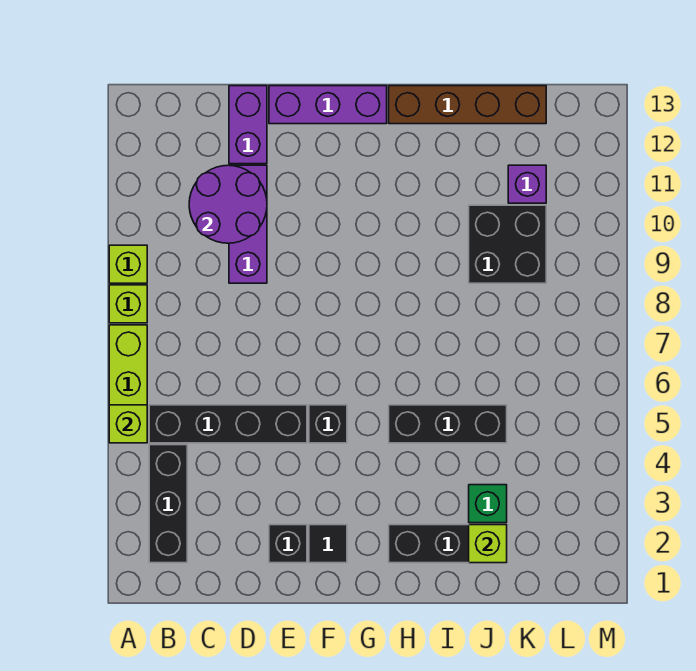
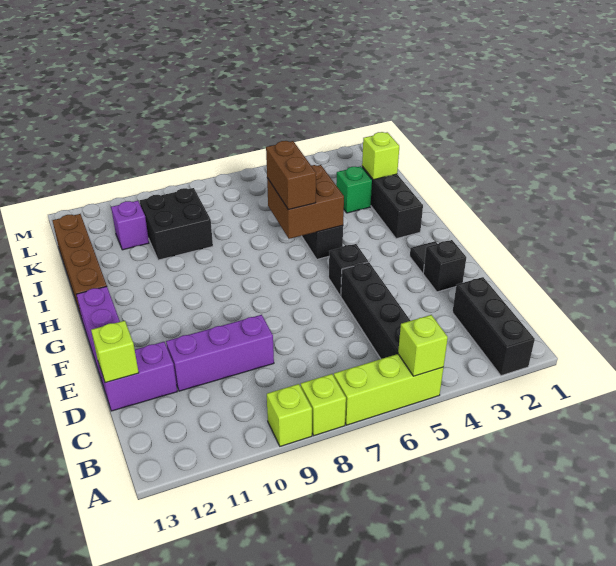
black 1x3 brick [149,445,187,563] -> black 1x3 brick turned to [452,277,535,376]
purple 2x2 round brick [189,165,267,243] -> none
none -> lime 1x1 brick [91,321,139,383]
none -> brown 2x2 brick [267,165,344,239]
none -> brown 1x2 brick [266,141,316,210]

